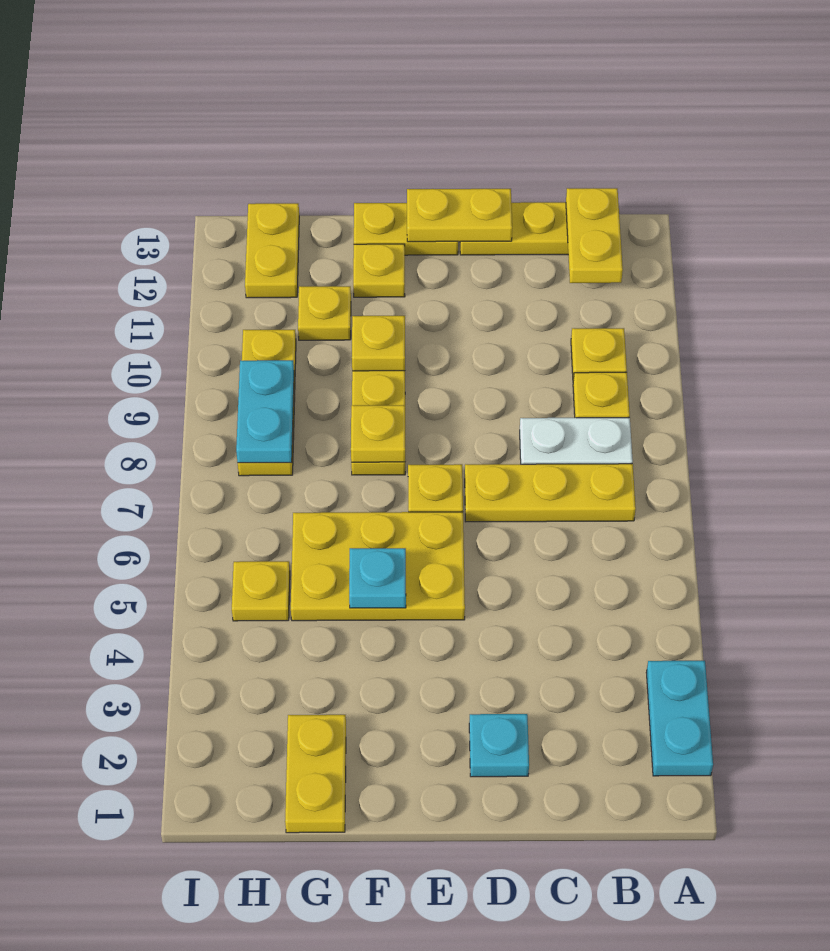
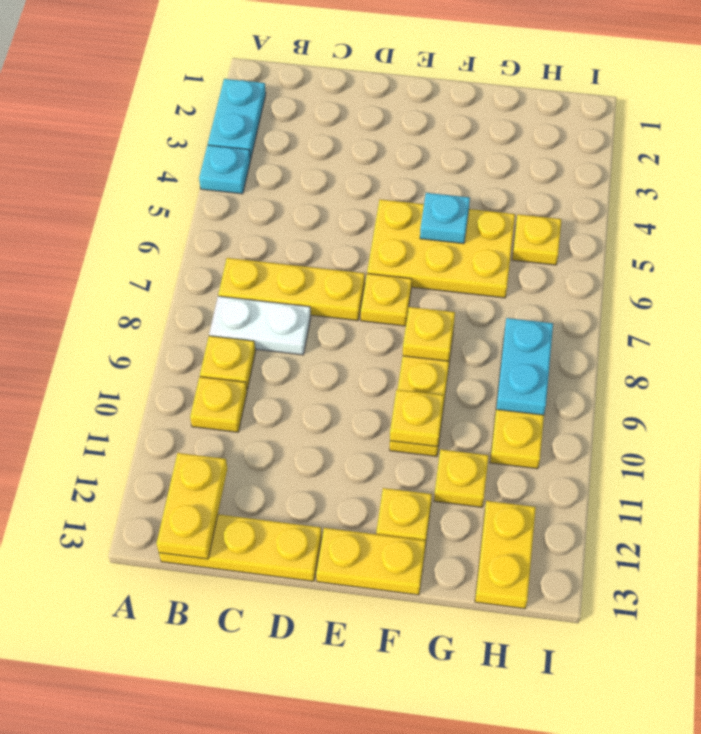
cyan 1x1 plate [469,714,529,777] -> cyan 1x1 plate moved to [199,145,250,194]
yellow 1x2 plate [407,189,512,242] -> none
yellow 1x2 plate [285,715,346,833] -> none

